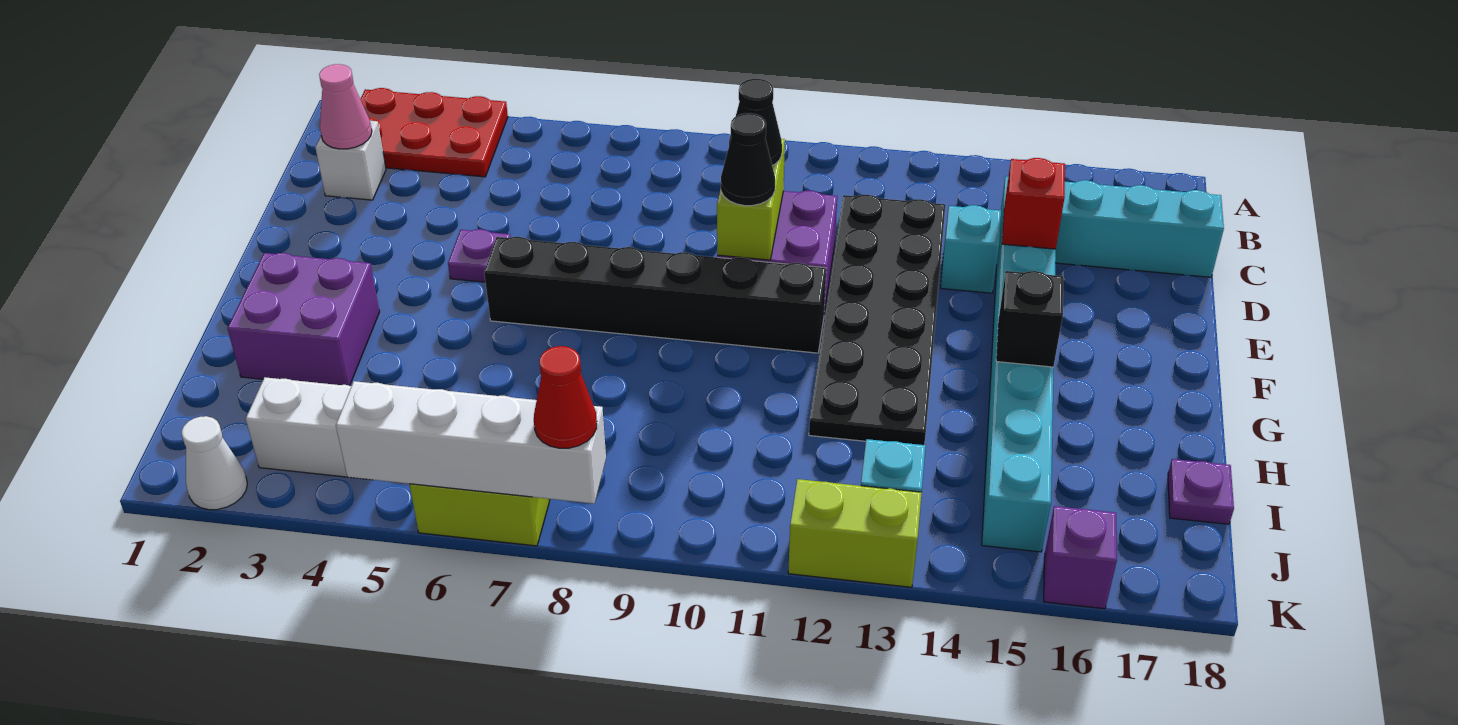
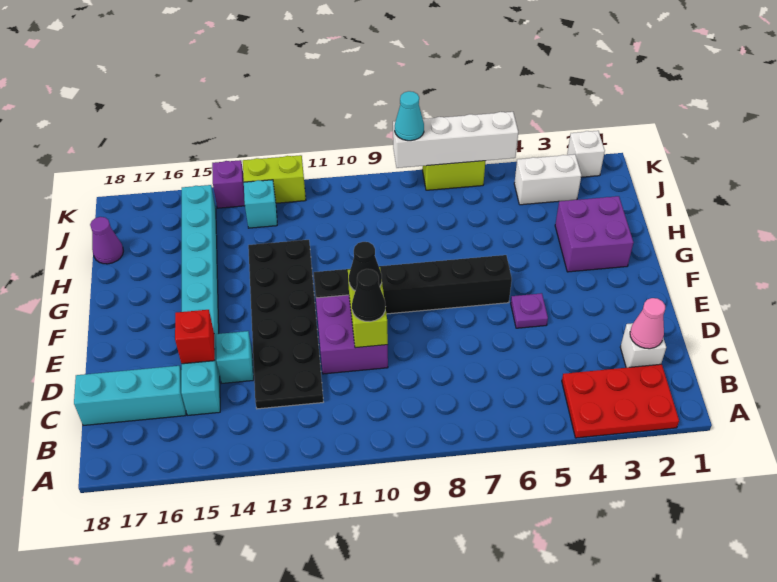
black 1x1 brick [996,271,1063,367] -> none
purple 1x1 plate [1168,459,1234,524] -> purple 1x1 cone [90,217,123,264]
white 1x1 cone [182,416,247,510] -> white 1x1 brick [567,131,605,177]
red 1x1 cone [534,346,597,448] -> cyan 1x1 cone [395,91,424,141]
purple 1x1 brick [1044,506,1117,609] -> purple 1x1 brick moved to [212,160,245,208]

